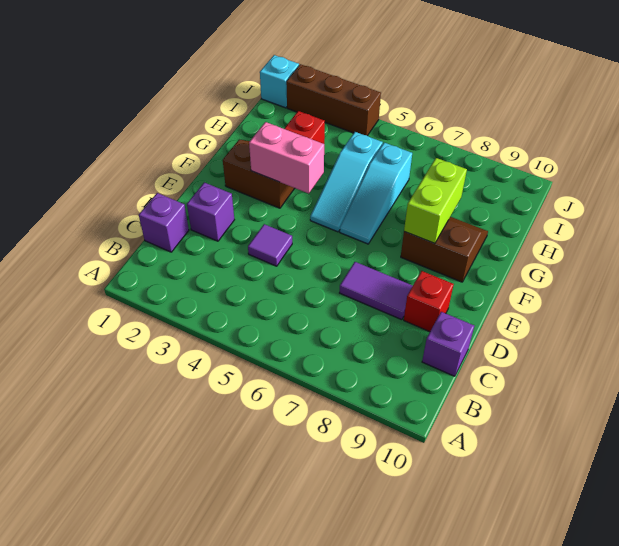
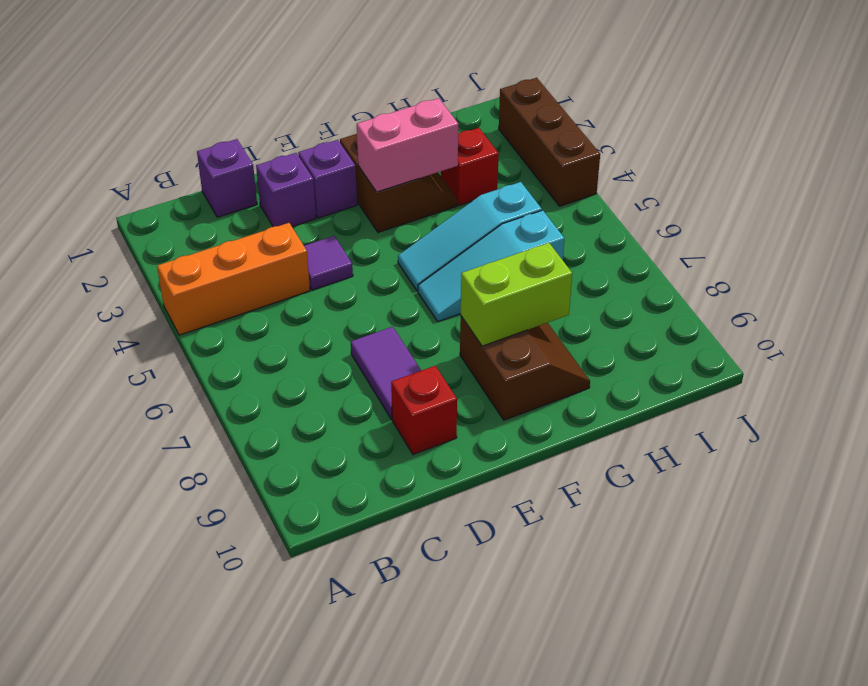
none -> orange 1x3 brick [157,223,310,335]
purple 1x1 brick [422,312,474,376] -> purple 1x1 brick moved to [298,140,357,218]
pink 1x2 brick [249,122,324,193] -> pink 1x2 brick turned to [357,98,458,192]
cyan 1x1 brick [260,55,299,108] -> none

